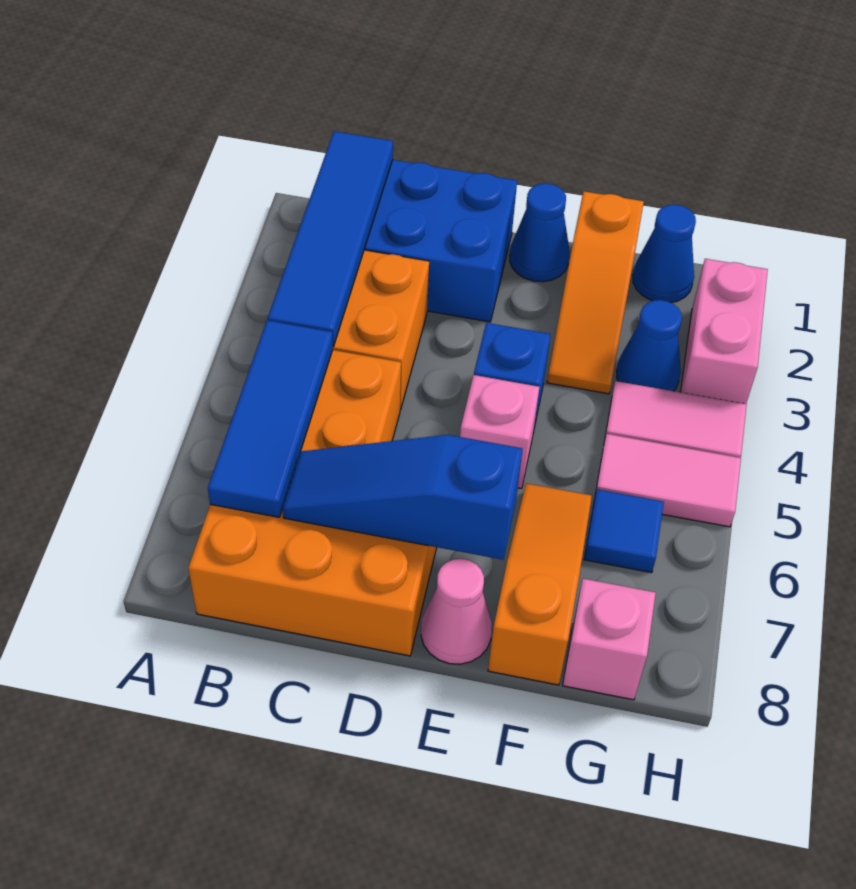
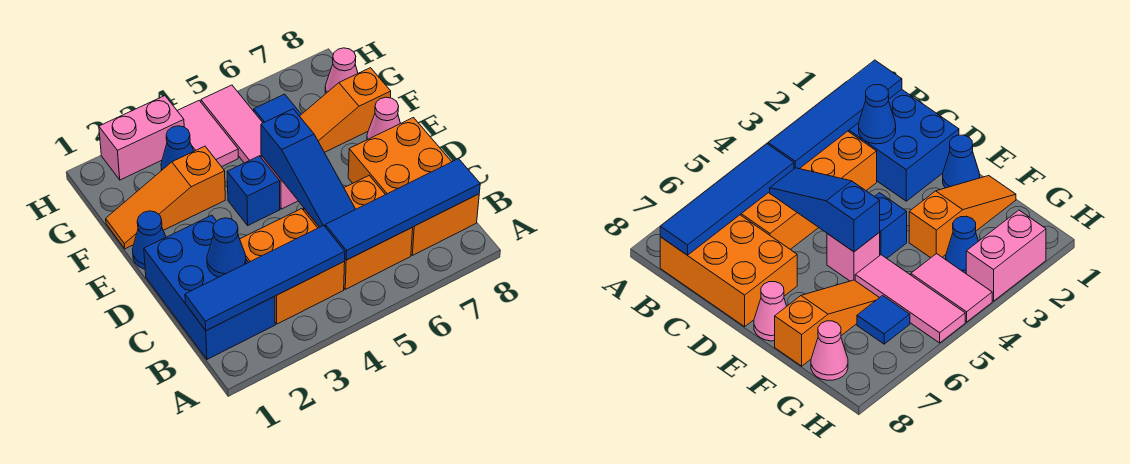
blue 1x3 tile [208,320,333,517] -> blue 1x4 tile [325,159,480,260]
blue 1x3 slope [283,435,523,560] -> blue 1x3 slope moved to [261,109,356,227]
orange 1x3 slope [547,191,644,394] -> orange 1x3 slope turned to [106,146,225,249]
blue 1x1 cone [633,205,696,303] -> blue 1x1 cone moved to [207,218,246,277]
pink 1x2 tile [595,434,741,527] -> pink 1x3 tile [201,85,263,163]
pink 1x1 brick [563,579,656,700] -> pink 1x1 cone [325,48,358,93]

